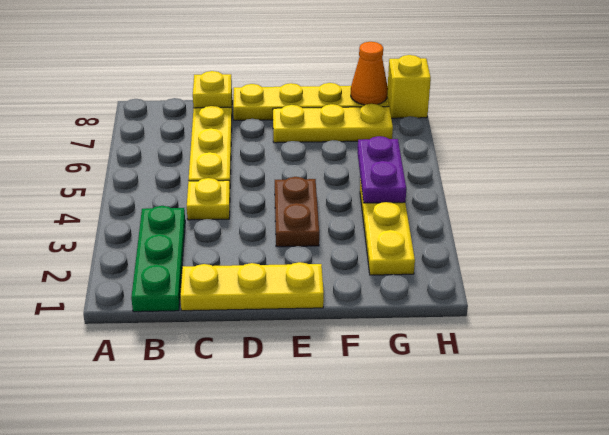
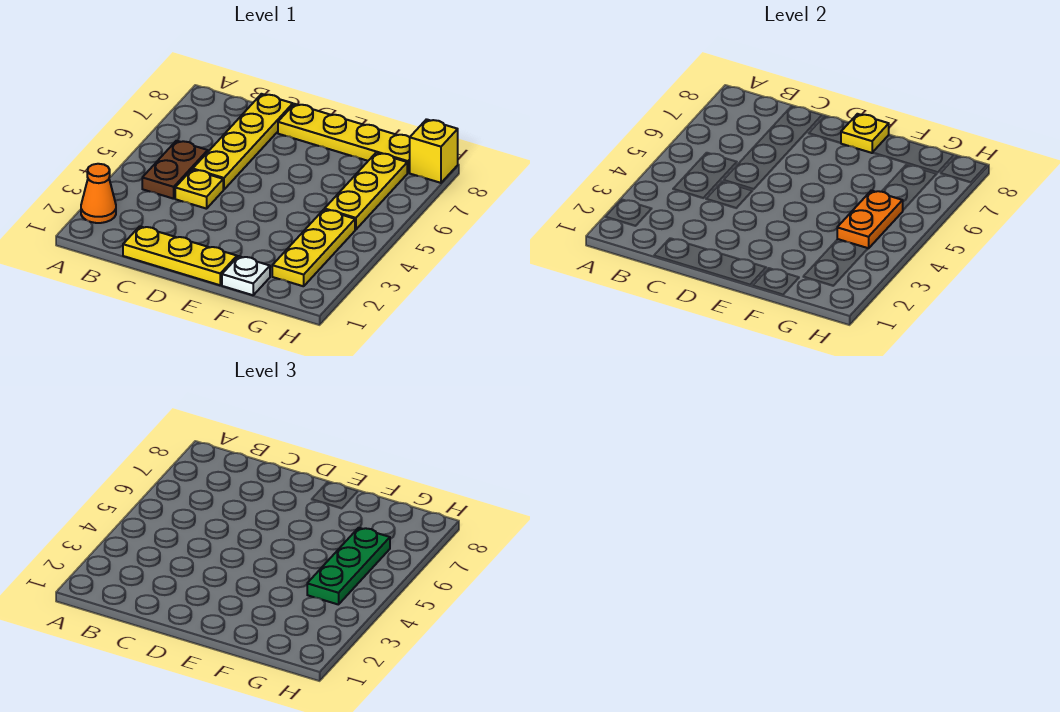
green 1x3 plate [131,206,185,312] -> green 1x3 plate moved to [307,528,390,605]
yellow 1x1 plate [193,71,232,108] -> yellow 1x1 plate moved to [841,114,889,153]
brown 1x2 plate [275,177,319,247] -> brown 1x2 plate moved to [142,141,208,199]
yellow 1x3 plate [273,104,393,143] -> yellow 1x3 plate turned to [325,153,407,230]
none -> white 1x1 plate [222,256,270,295]
purple 1x2 plate [357,136,406,203] -> orange 1x2 plate [837,191,903,249]
orange 1x1 cone [351,42,388,105] -> orange 1x1 cone moved to [81,164,116,223]

